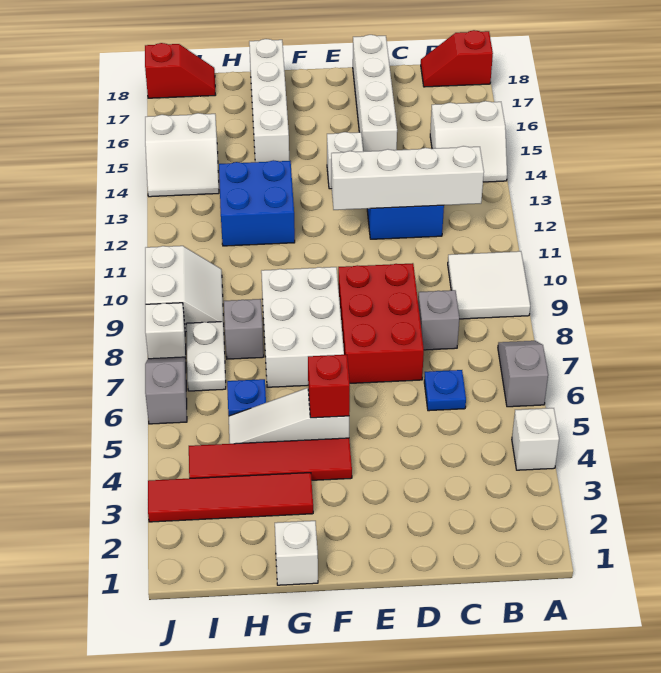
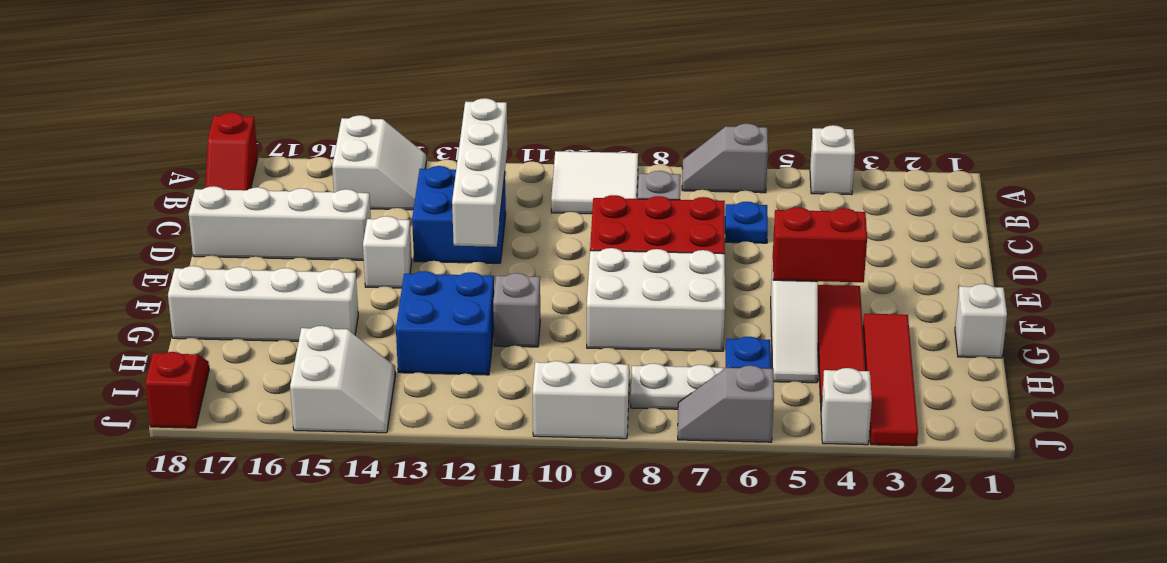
red 1x1 brick [308,355,350,418] -> red 1x2 brick [773,207,867,282]
grey 1x1 brick [224,299,264,359] -> grey 1x1 brick moved to [493,273,540,347]
white 1x1 brick [145,303,186,359] -> white 1x1 brick moved to [821,368,872,445]

